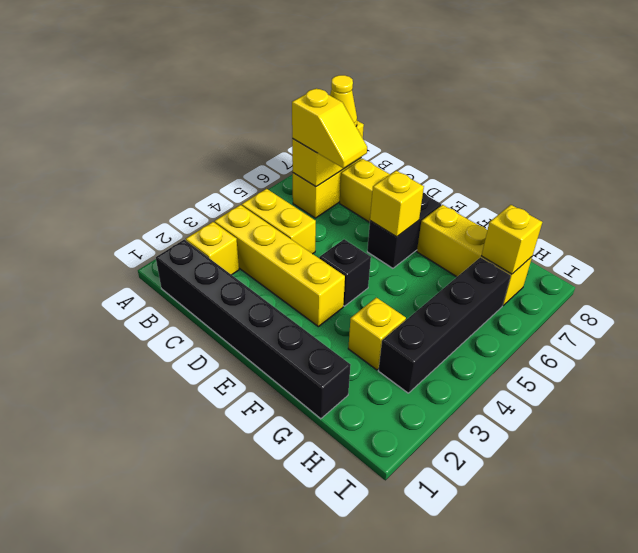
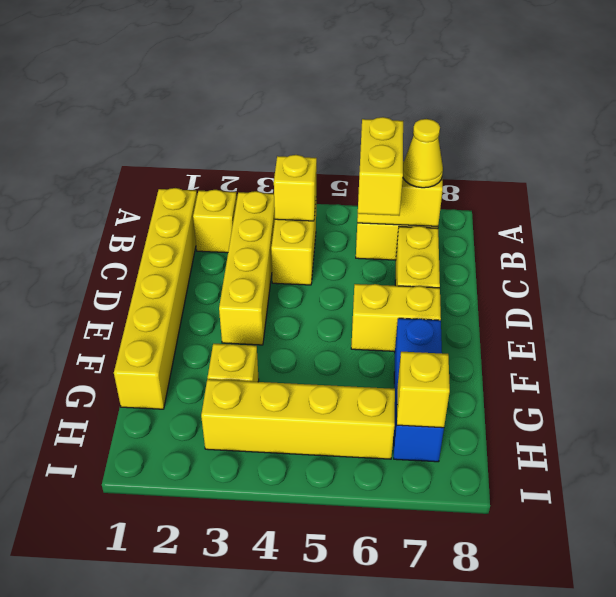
black 1x6 brick [156,240,351,419] -> yellow 1x6 brick [114,188,197,409]
yellow 1x2 slope [292,88,367,168] -> yellow 1x2 brick [358,117,403,216]
black 1x1 brick [319,239,371,306] -> none
black 1x2 brick [367,193,441,268] -> yellow 1x2 brick [351,284,441,351]
yellow 1x1 brick [370,171,424,237] -> yellow 1x1 brick moved to [274,155,317,221]
yellow 1x3 brick [417,205,532,305] -> blue 1x3 brick [394,318,444,462]
black 1x4 brick [378,257,511,393] -> yellow 1x4 brick [201,379,395,459]

